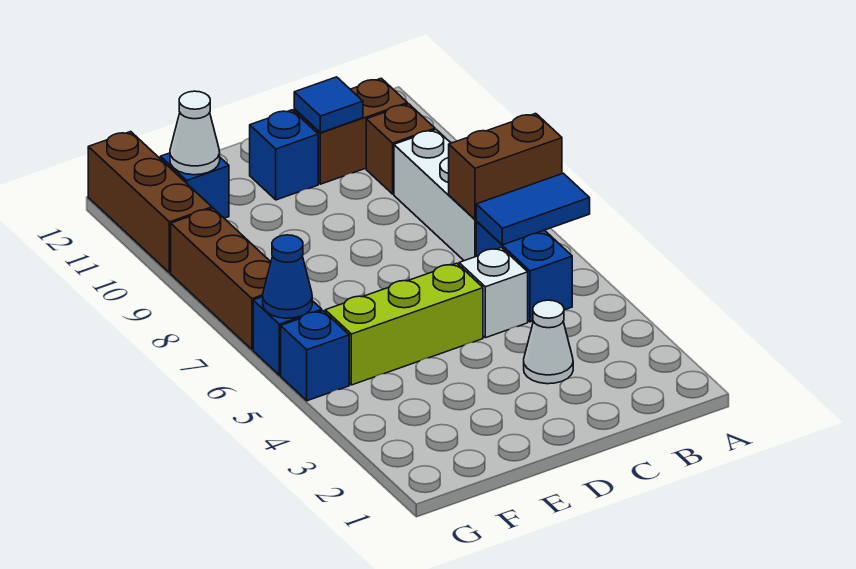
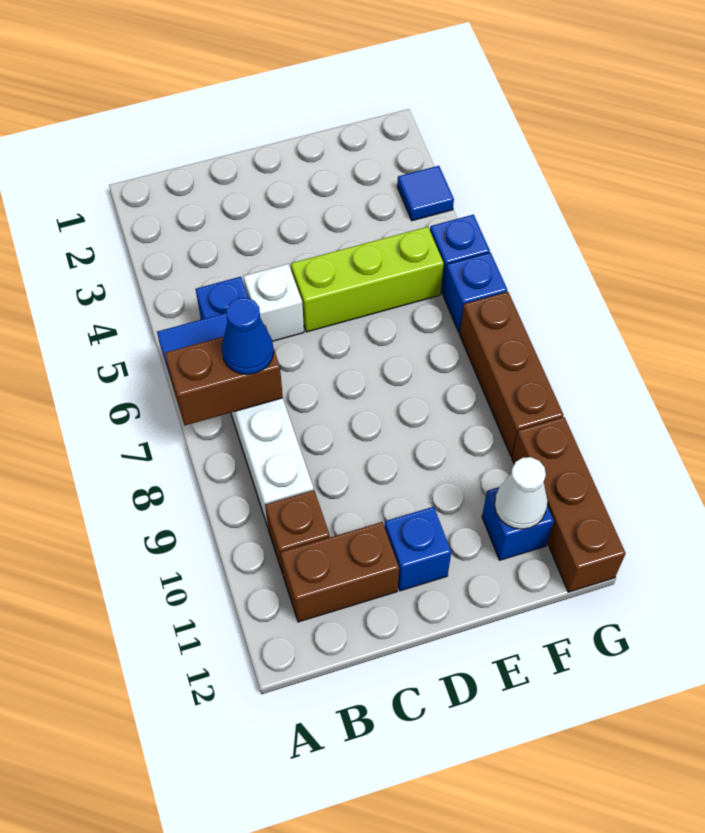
white 1x1 cone [524,300,573,384] -> none
blue 1x1 tile [294,77,363,133] -> blue 1x1 tile moved to [397,166,454,221]
blue 1x1 cone [263,235,312,318] -> blue 1x1 cone moved to [222,298,274,374]

